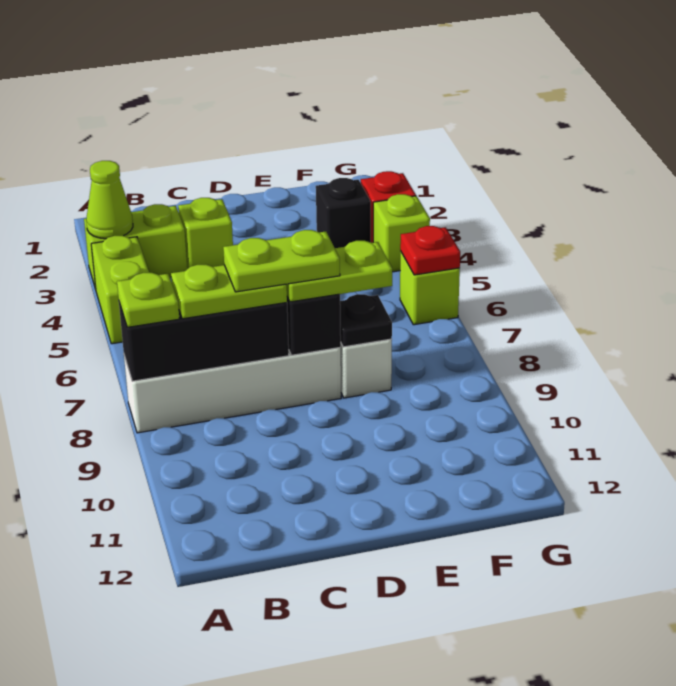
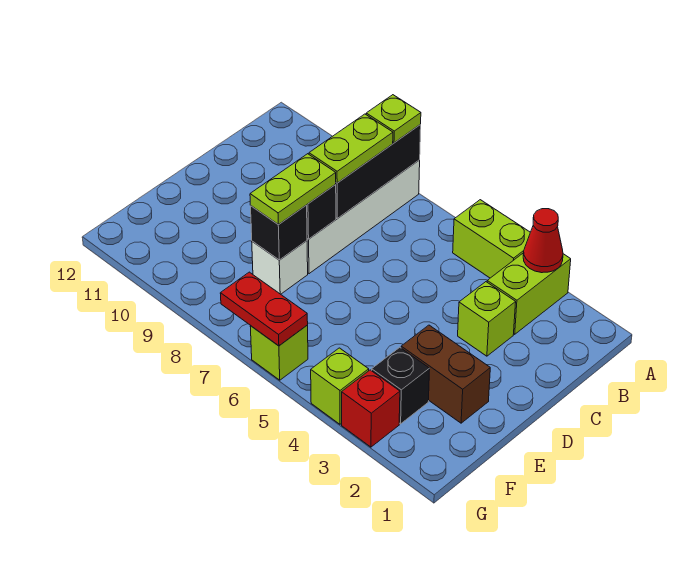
lime 1x1 cone [86,161,133,239] -> red 1x1 cone [523,209,563,273]
lime 1x2 plate [223,230,340,292] -> none
none -> brown 1x2 brick [401,325,490,423]
black 1x1 plate [340,294,392,347] -> black 1x1 brick [251,205,307,260]
red 1x1 plate [400,226,460,275] -> red 1x2 plate [220,272,308,346]

